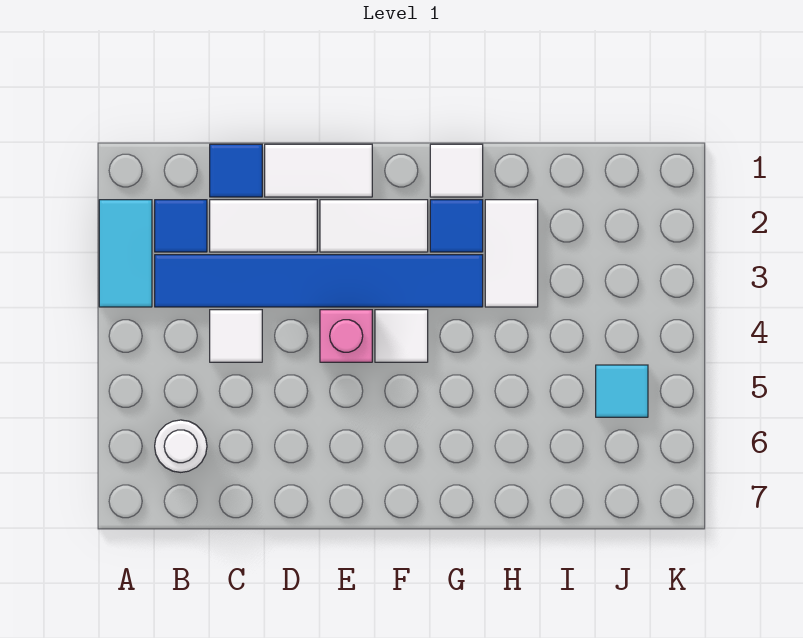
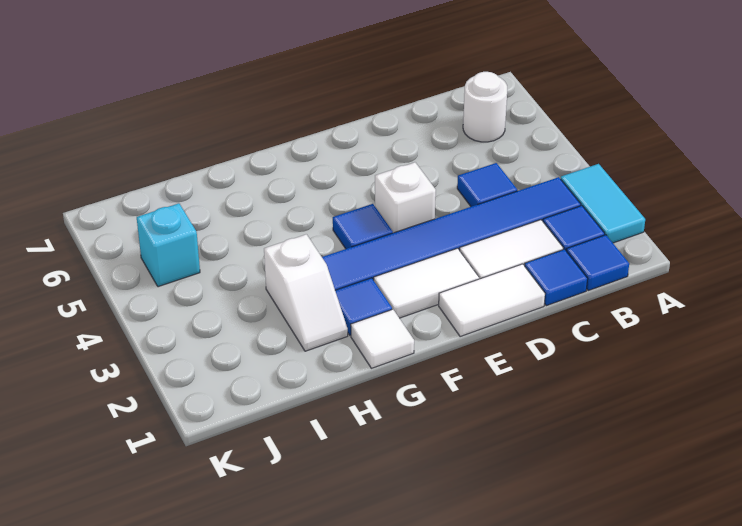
none -> blue 1x1 tile [566,235,629,290]
white 1x1 tile [210,310,262,362] -> blue 1x1 tile [457,163,517,207]
pink 1x1 brick [320,310,372,362] -> white 1x1 brick [375,162,436,233]
white 1x1 tile [375,310,428,362] -> blue 1x1 tile [333,204,393,249]
white 1x2 tile [485,200,538,307] -> white 1x2 slope [264,234,348,351]
cyan 1x1 tile [596,365,648,417] -> cyan 1x1 brick [137,203,200,287]

